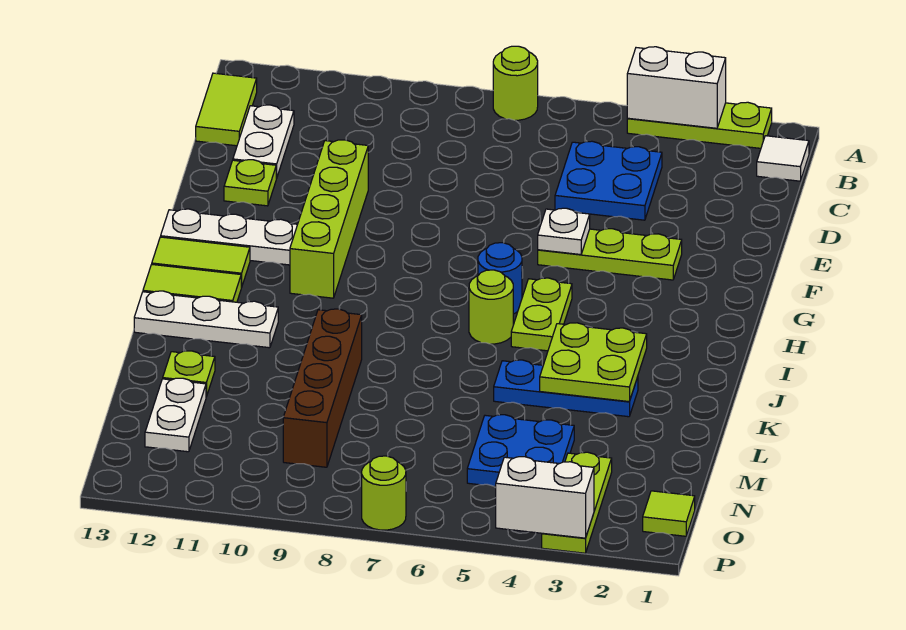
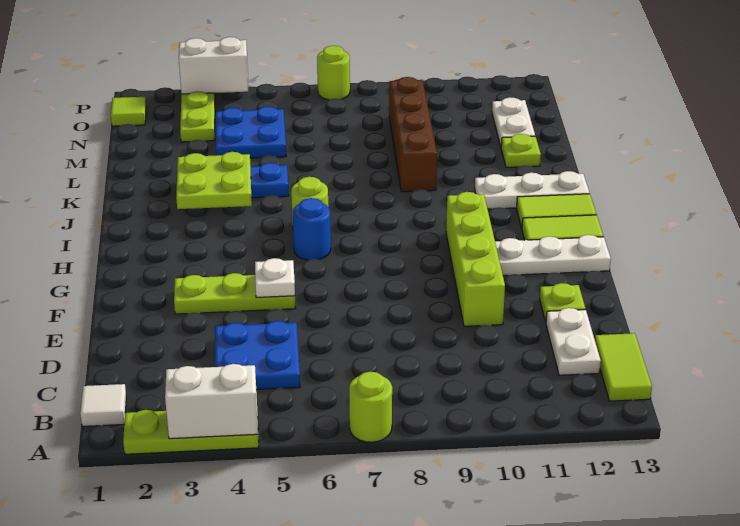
lime 1x2 plate [511,278,572,351] -> none

